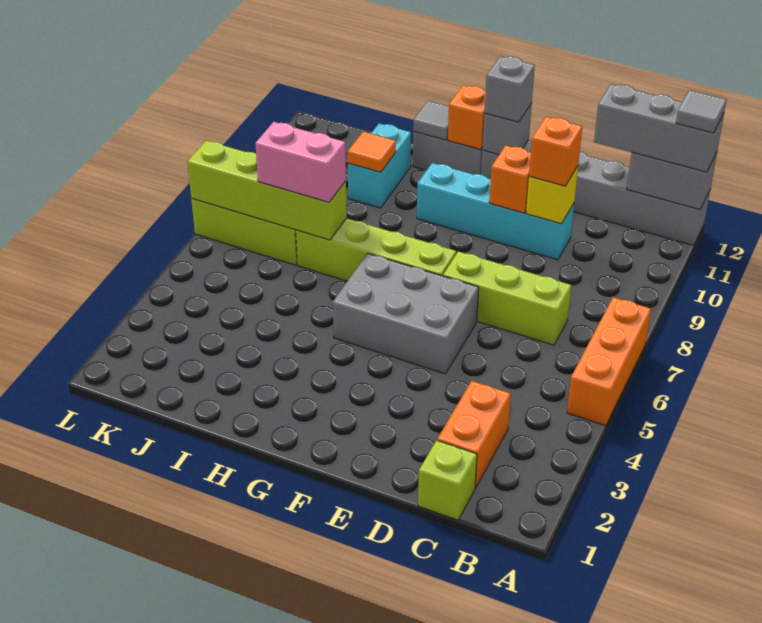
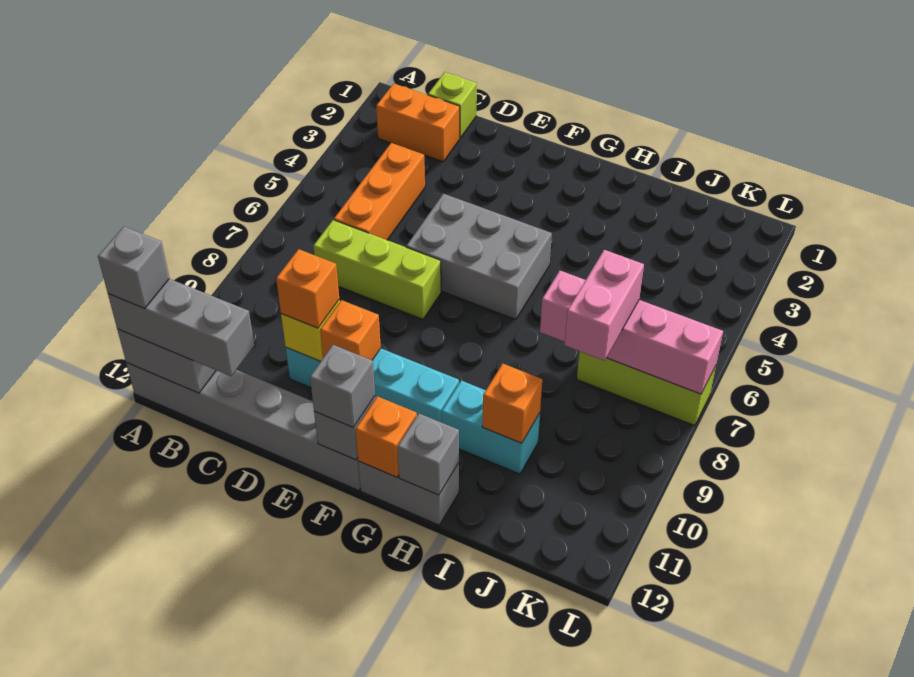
orange 1x3 brick [567,297,651,426] -> orange 1x3 brick moved to [334,143,425,240]
grey 1x1 tile [676,90,726,133] -> grey 1x1 brick [98,227,169,308]
orange 1x2 brick [437,381,511,488] -> orange 1x2 brick turned to [376,83,460,162]
lime 1x4 brick [296,218,456,281] -> none
grey 1x1 tile [413,101,449,140] -> grey 1x1 brick [398,414,459,495]
lime 1x4 brick [187,141,347,240] -> pink 1x4 brick [540,271,723,394]
pink 1x2 brick [255,122,346,202] -> pink 1x2 brick turned to [565,250,644,361]
cyan 1x2 brick [348,123,411,208] -> cyan 1x2 brick turned to [442,381,540,474]
orange 1x1 tile [348,132,396,172] -> orange 1x1 brick [482,364,542,443]

